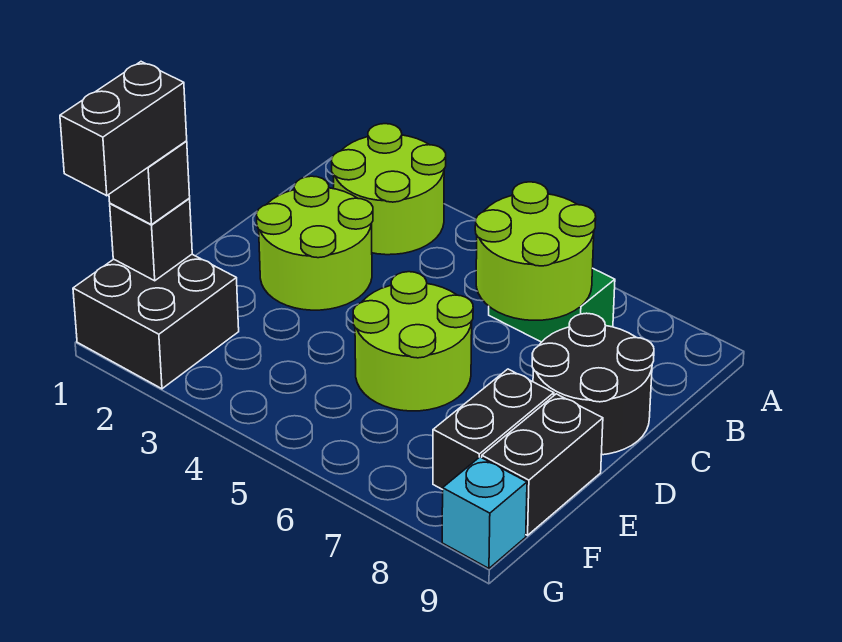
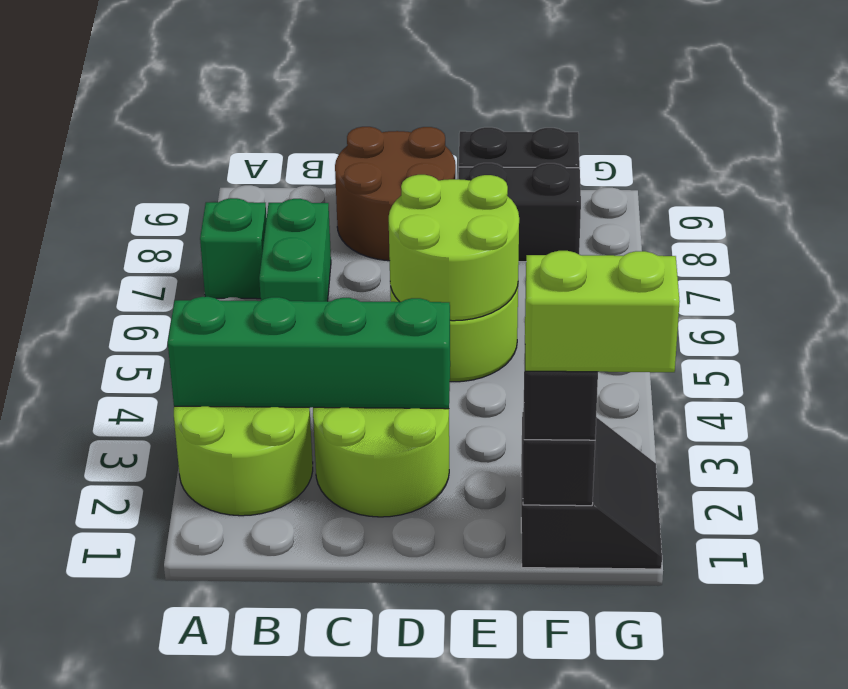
none -> green 1x4 brick [168,297,450,409]
none -> green 1x1 brick [200,198,267,299]
lime 2x2 round brick [475,182,596,320] -> lime 2x2 round brick moved to [389,175,519,321]
black 2x2 round brick [532,313,654,455] -> brown 2x2 round brick [335,127,456,261]
black 2x2 brick [73,254,239,389] -> black 2x2 slope [521,412,662,569]
black 1x2 brick [60,62,187,196] -> lime 1x2 brick [525,251,680,372]
cyan 1x1 brick [442,457,527,568] -> none

